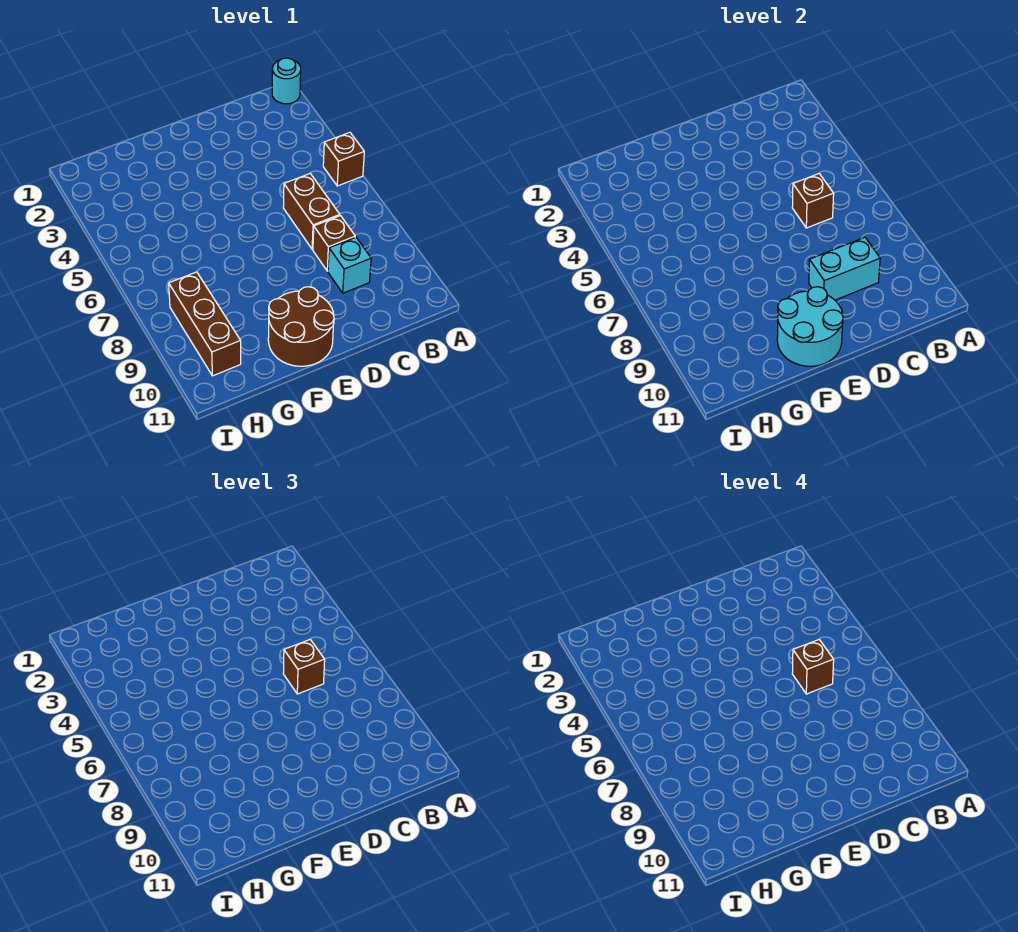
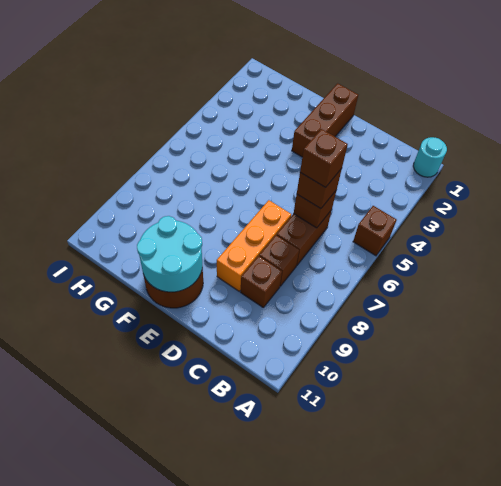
cyan 1x1 brick [328,237,371,293] -> brown 1x1 brick [241,256,282,307]
cyan 1x2 brick [809,237,880,300] -> none
none -> orange 1x3 brick [217,200,291,291]
brown 1x3 brick [169,272,241,376] -> brown 1x3 brick moved to [292,83,358,157]

